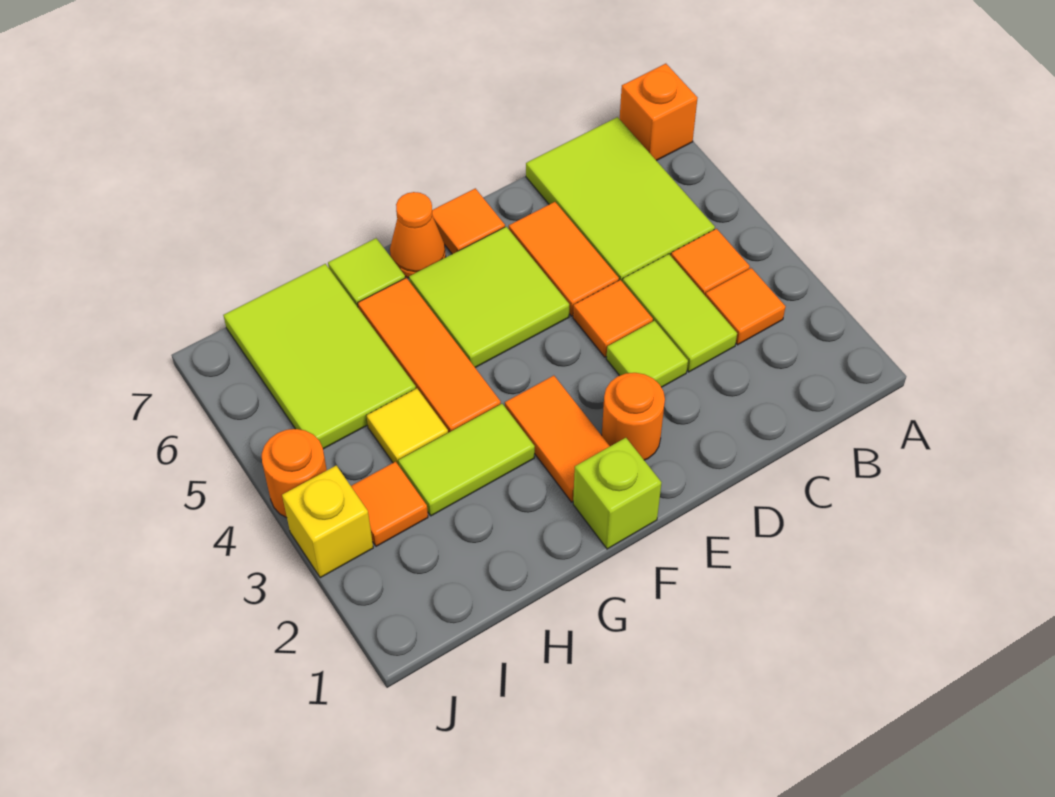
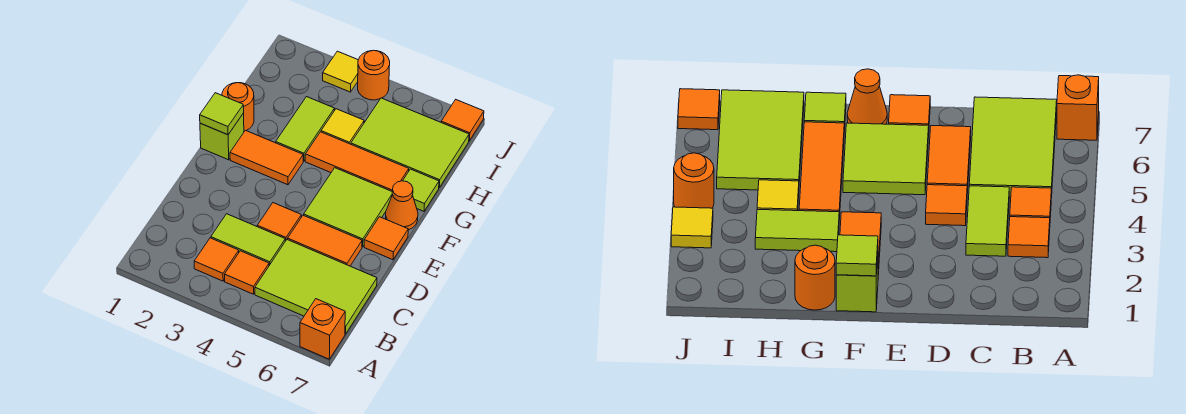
lime 1x1 tile [606,321,688,387] -> lime 1x1 tile moved to [200,93,244,135]
orange 1x1 round brick [602,373,665,460] -> orange 1x1 round brick moved to [222,83,254,131]
orange 1x1 tile [351,462,428,546] -> orange 1x1 tile moved to [441,100,484,141]
yellow 1x1 brick [282,466,373,578] -> yellow 1x1 tile [323,51,358,92]

